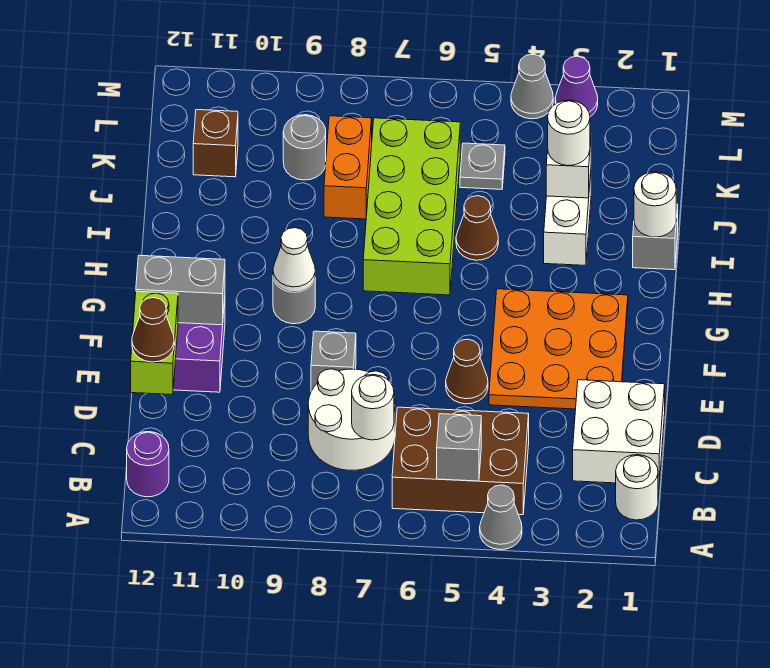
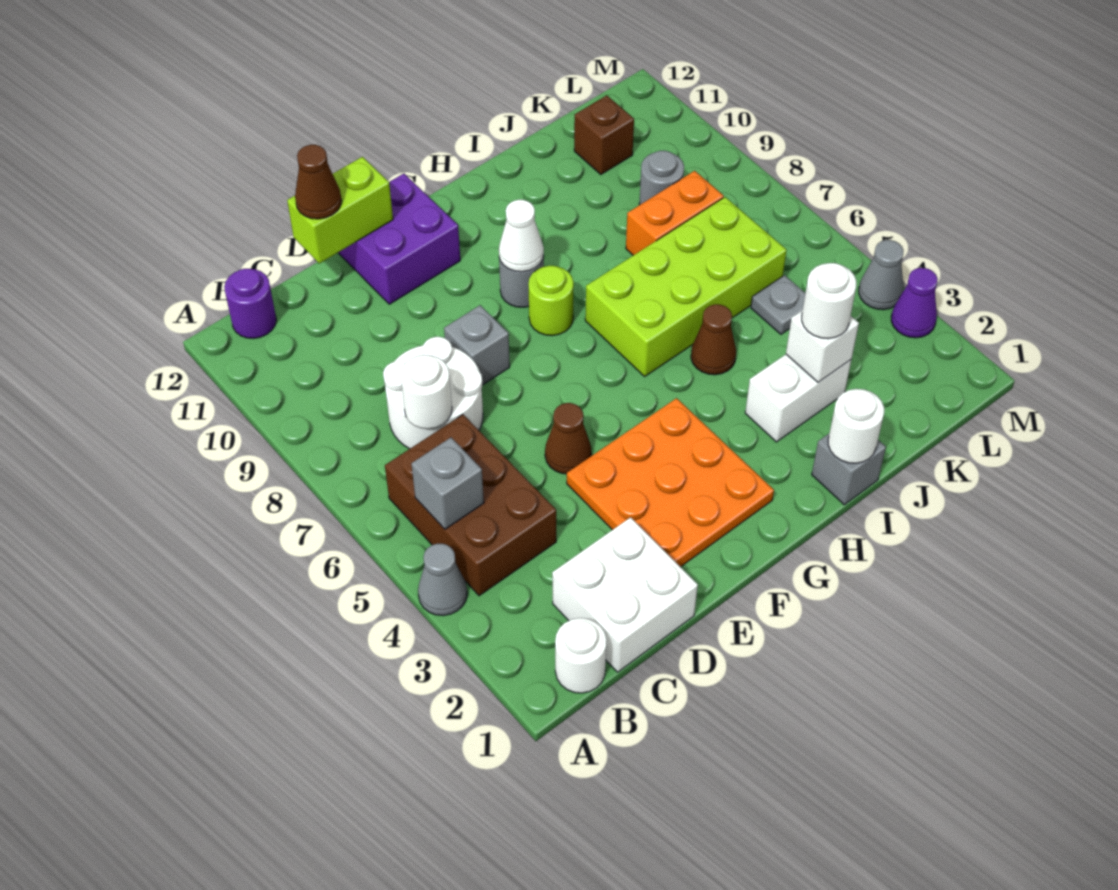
grey 1x2 brick [136,255,225,325] -> none
none -> lime 1x1 round brick [528,266,574,336]

